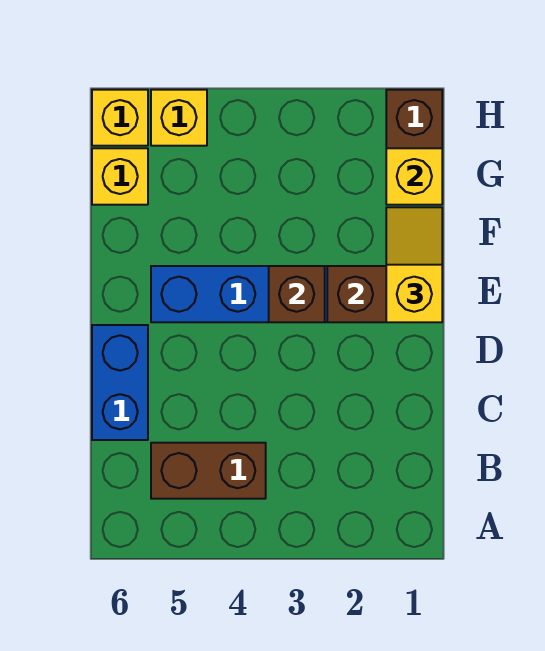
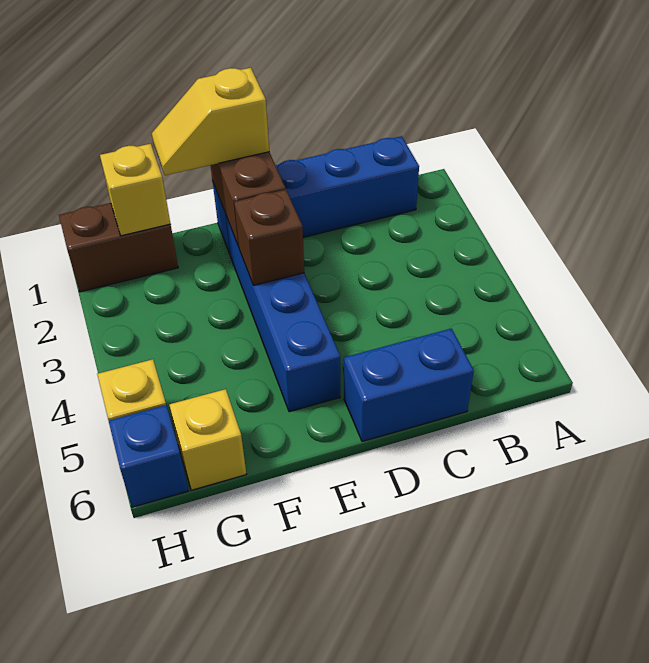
none -> blue 1x4 brick [212,136,419,254]
brown 1x2 brick [151,443,266,499] -> none
yellow 1x1 brick [92,90,148,146] -> blue 1x1 brick [109,405,188,507]

